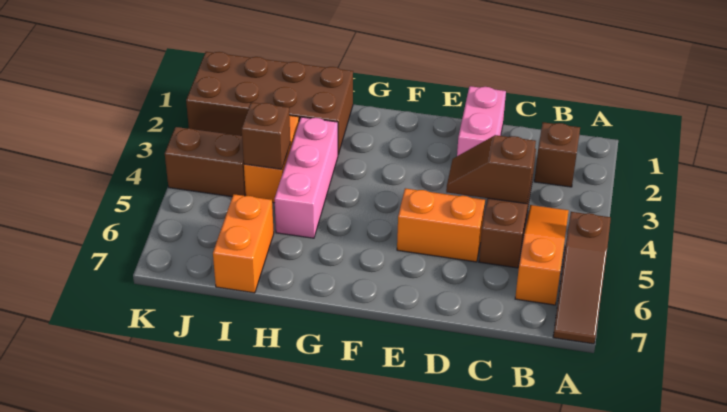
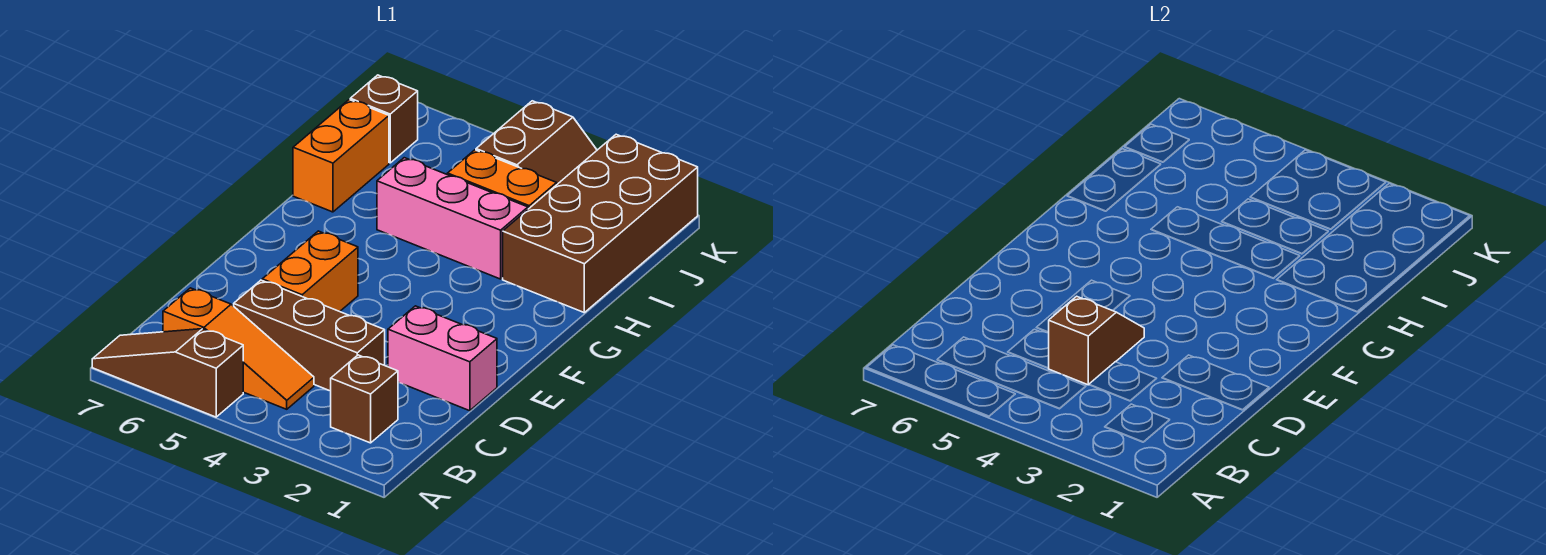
brown 1x1 brick [242,102,290,169] -> brown 1x1 brick moved to [350,75,418,163]
orange 1x2 brick [213,194,274,293] -> orange 1x2 brick turned to [293,100,389,212]

